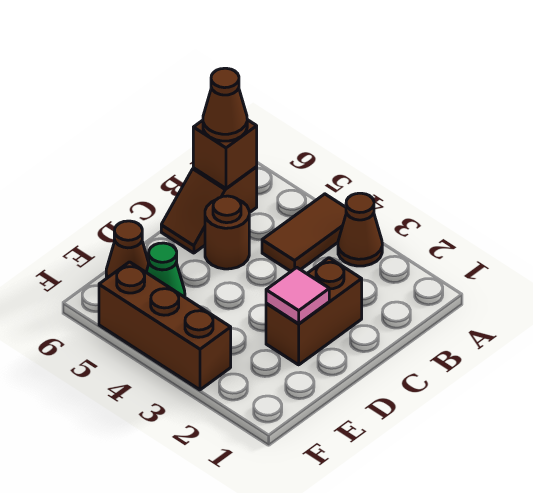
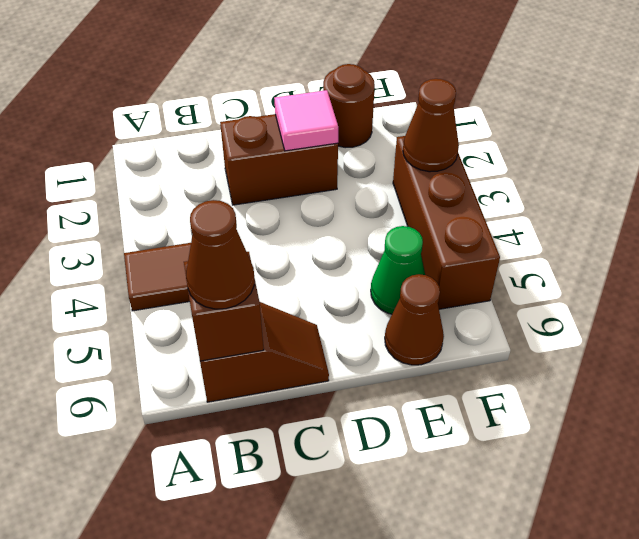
brown 1x1 cone [338,193,382,266] -> brown 1x1 cone moved to [403,79,459,172]
brown 1x1 round brick [205,196,249,269] -> brown 1x1 round brick moved to [323,64,375,148]

